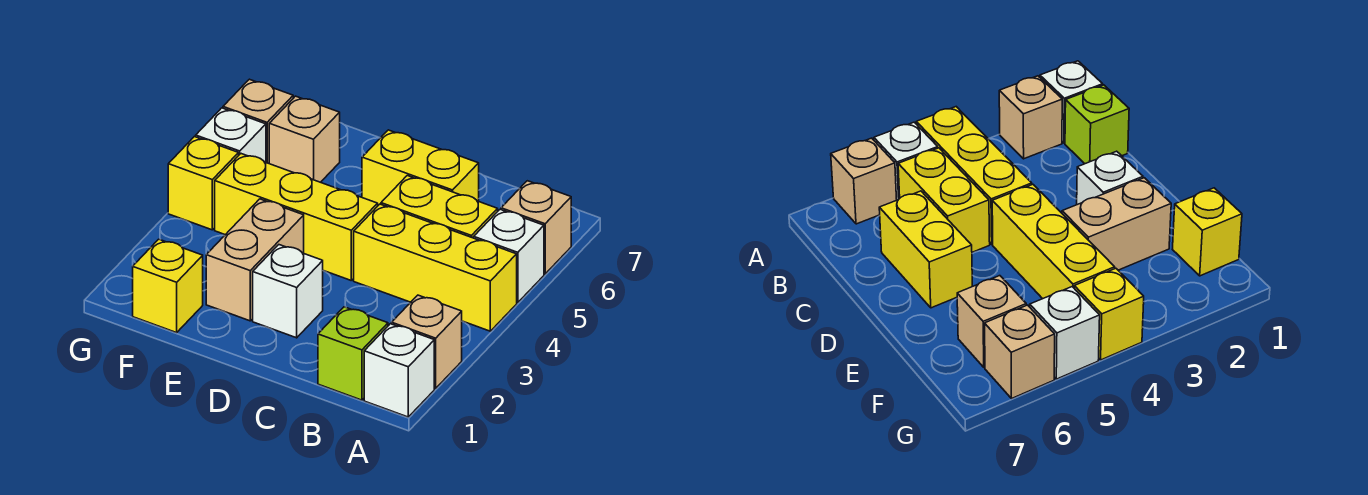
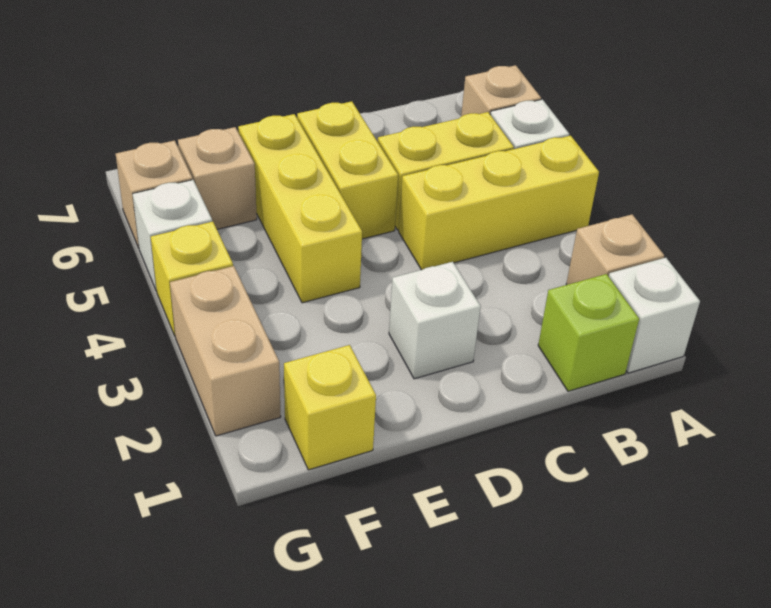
yellow 1x2 brick [362,130,479,205] -> yellow 1x2 brick turned to [297,101,398,239]
yellow 1x3 brick [215,154,378,280] -> yellow 1x3 brick turned to [238,114,362,303]
tan 1x2 brick [206,199,304,321] -> tan 1x2 brick moved to [170,266,281,436]

